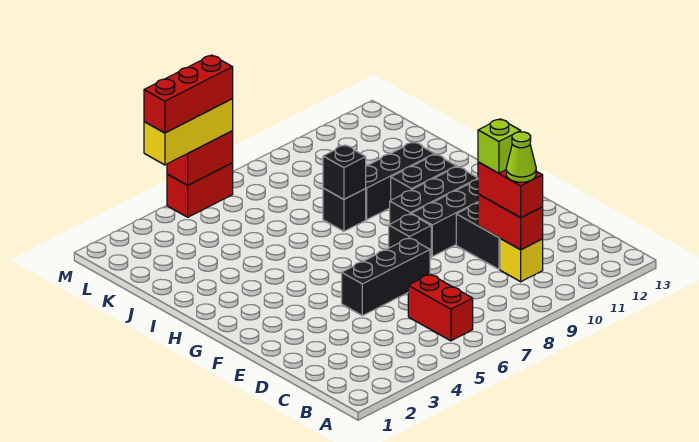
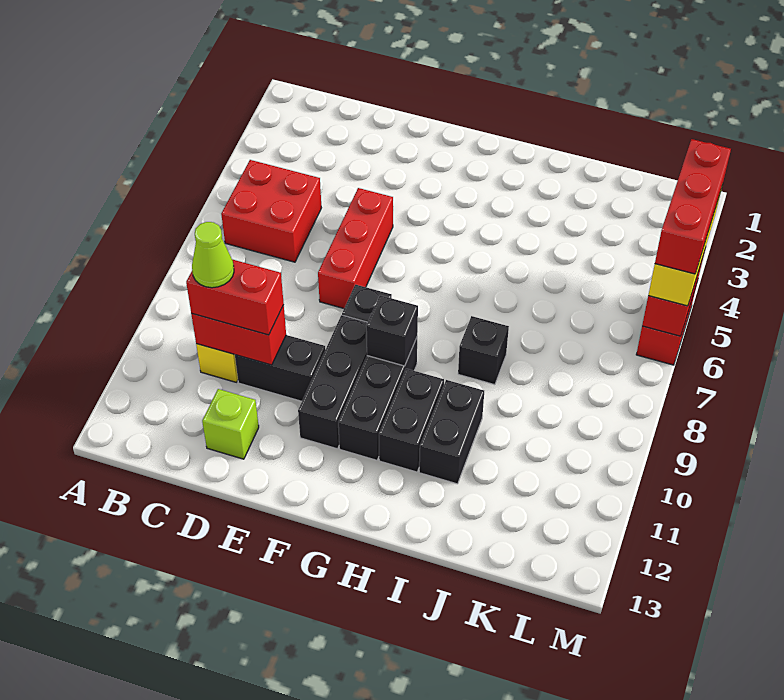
red 1x2 brick [408,274,473,341] -> red 2x2 brick [221,160,321,262]
lime 1x1 brick [478,119,521,173] -> lime 1x1 brick moved to [202,389,259,459]
black 1x3 brick [342,238,430,316] -> red 1x3 brick [318,188,393,308]
black 1x1 brick [323,145,366,199] -> black 1x1 brick moved to [366,295,418,366]
black 1x3 brick [365,142,435,220] -> black 1x2 brick [419,380,484,484]

